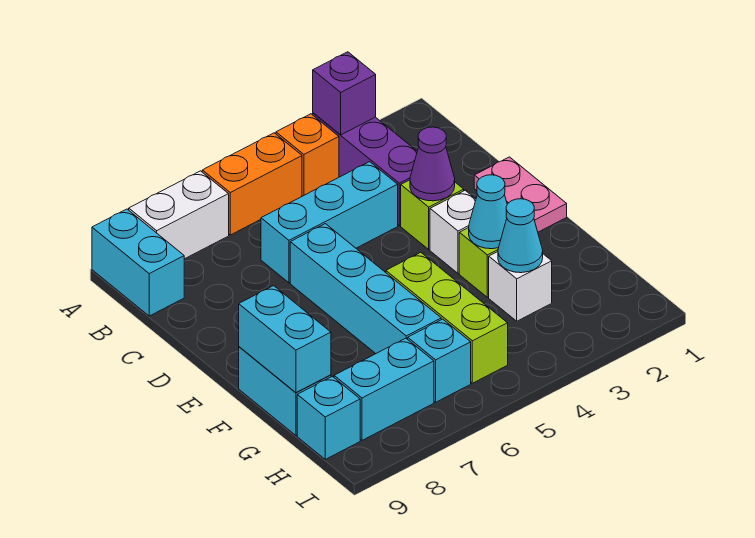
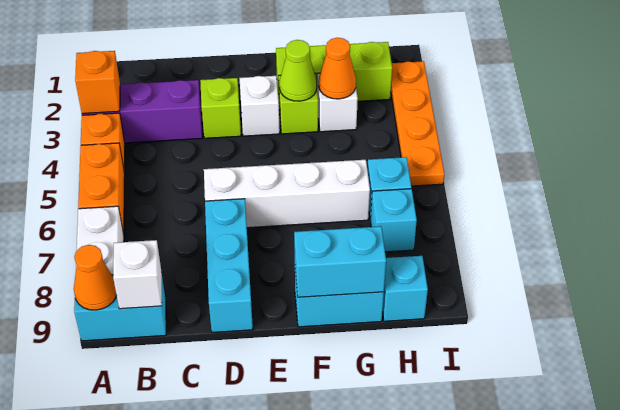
purple 1x1 brick [313,52,376,135] -> orange 1x1 brick [75,51,120,114]
none -> orange 1x1 cone [74,245,116,310]
none -> white 1x1 brick [113,240,162,309]
cyan 1x3 brick [261,162,398,283] -> cyan 1x3 brick moved to [205,199,253,332]
pink 1x2 plate [474,157,567,232] -> none
purple 1x1 cone [410,127,455,201] -> none
cyan 1x4 brick [290,224,441,354] -> white 1x4 brick [204,160,370,228]
cyan 1x1 cone [469,175,507,249] -> lime 1x1 cone [279,40,317,101]
lime 1x3 brick [386,252,508,383] -> lime 1x3 brick moved to [276,42,392,101]
cyan 1x1 cone [498,199,543,273] -> orange 1x1 cone [319,38,356,99]
cyan 1x2 brick [334,338,434,440] -> cyan 1x1 brick [371,189,417,252]
none -> orange 1x4 plate [391,61,444,186]

